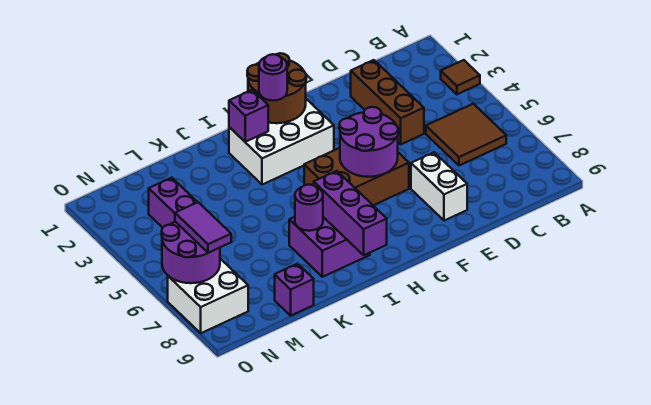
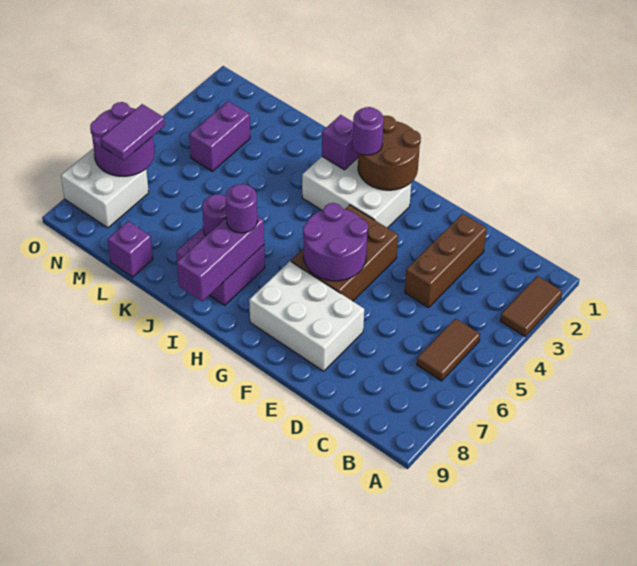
brown 1x1 tile [441,60,480,94] -> brown 1x2 tile [500,276,562,336]
brown 2x2 tile [426,104,506,166] -> brown 1x2 tile [417,318,480,381]
white 1x2 brick [411,152,467,221] -> white 2x3 brick [249,261,364,371]
brown 2x3 brick [304,148,409,205] -> brown 2x3 brick turned to [291,205,398,301]
none -> purple 1x1 round brick [225,184,257,233]

